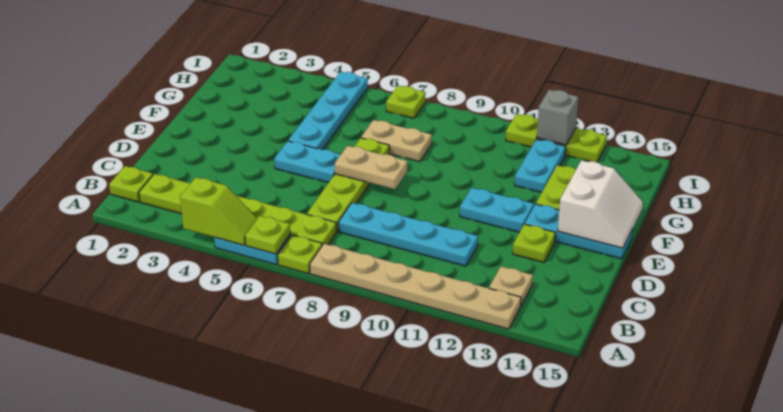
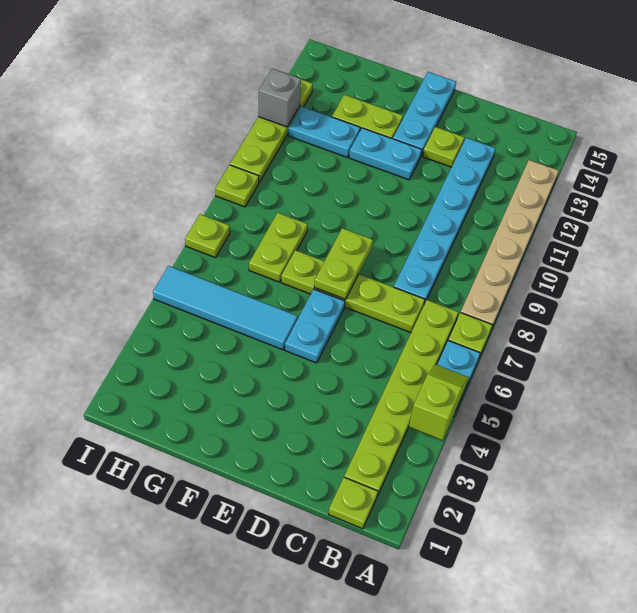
lime 1x1 plate [245,216,290,254] -> lime 1x1 plate moved to [216,165,259,207]
tan 1x1 plate [489,266,533,305] -> none
cyan 1x4 plate [338,203,478,266] -> cyan 1x6 plate [394,138,496,304]
tan 1x2 plate [335,146,407,189] -> lime 1x2 plate [314,228,373,299]
cyan 1x2 plate [460,188,534,232] -> cyan 1x2 plate turned to [349,128,422,180]
white 2x2 slope [558,160,643,248] -> none
cyan 1x4 plate [288,72,368,150] -> cyan 1x4 tile [153,266,298,350]
tan 1x2 plate [361,120,432,162] -> lime 1x2 plate [249,213,308,282]
lime 1x3 plate [506,114,607,162] -> lime 1x4 plate [230,79,313,182]

